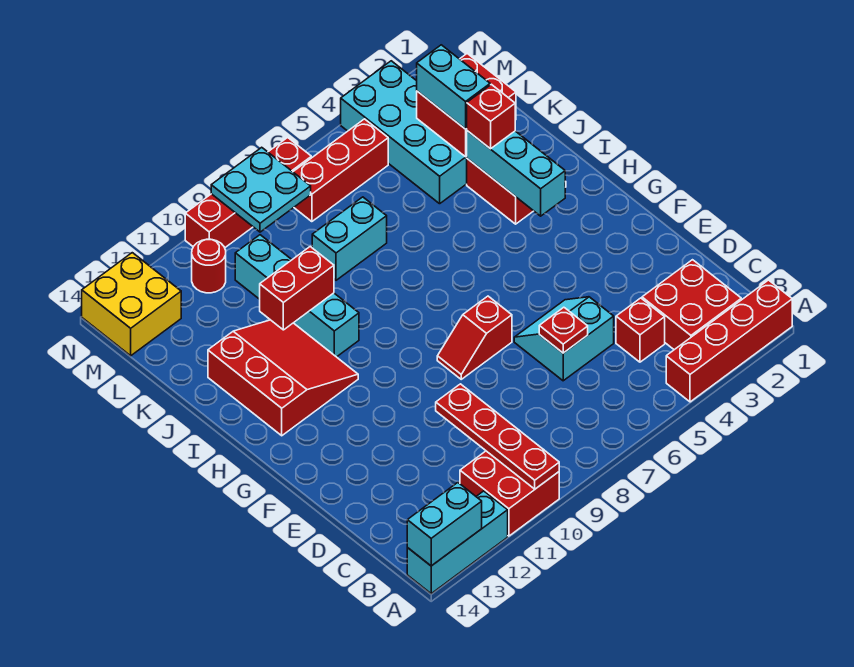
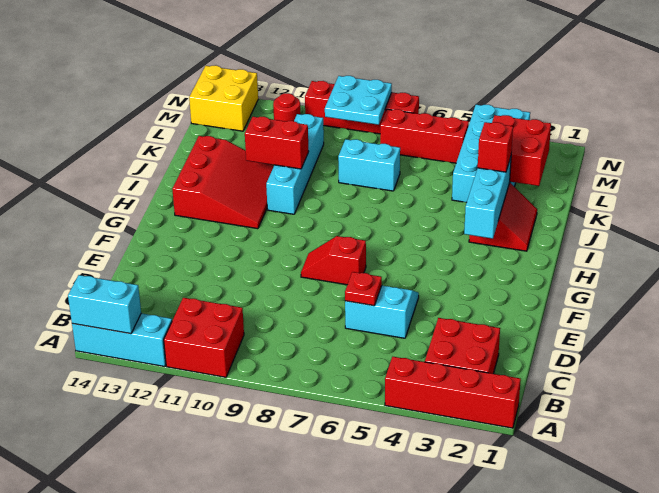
red 1x4 plate [436,384,559,489] -> none
red 1x1 brick [616,298,665,362] -> none
cyan 1x2 brick [417,45,490,129] -> none

